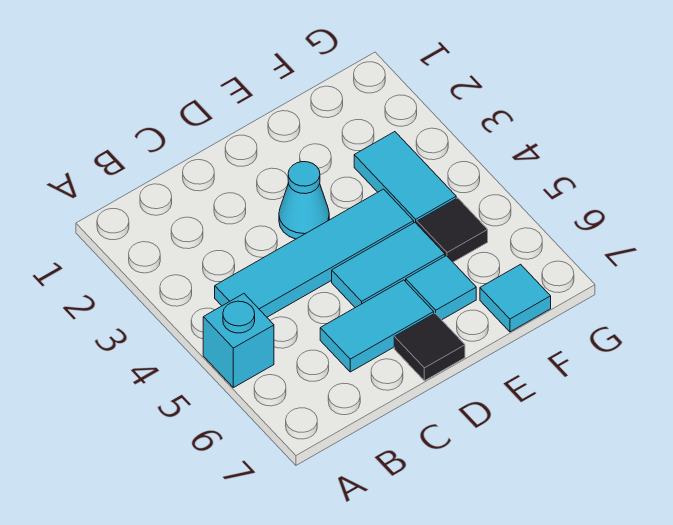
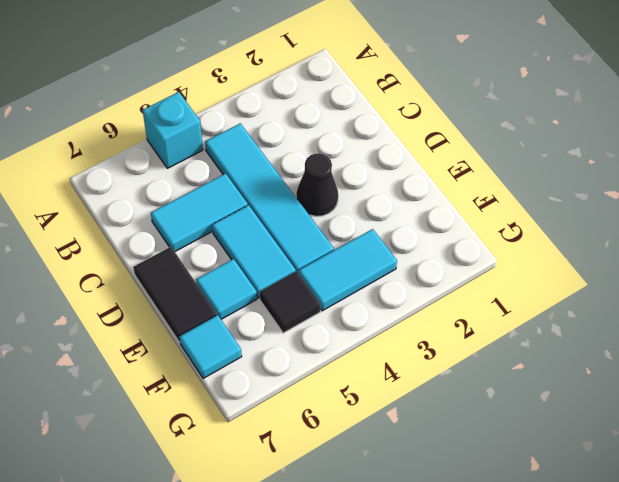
cyan 1x2 tile [320,280,434,372] -> cyan 1x2 tile turned to [151,173,248,251]
cyan 1x1 cone [279,162,329,239] -> black 1x1 cone [296,153,338,216]
black 1x1 tile [394,313,465,381] -> black 1x2 tile [133,247,217,343]

